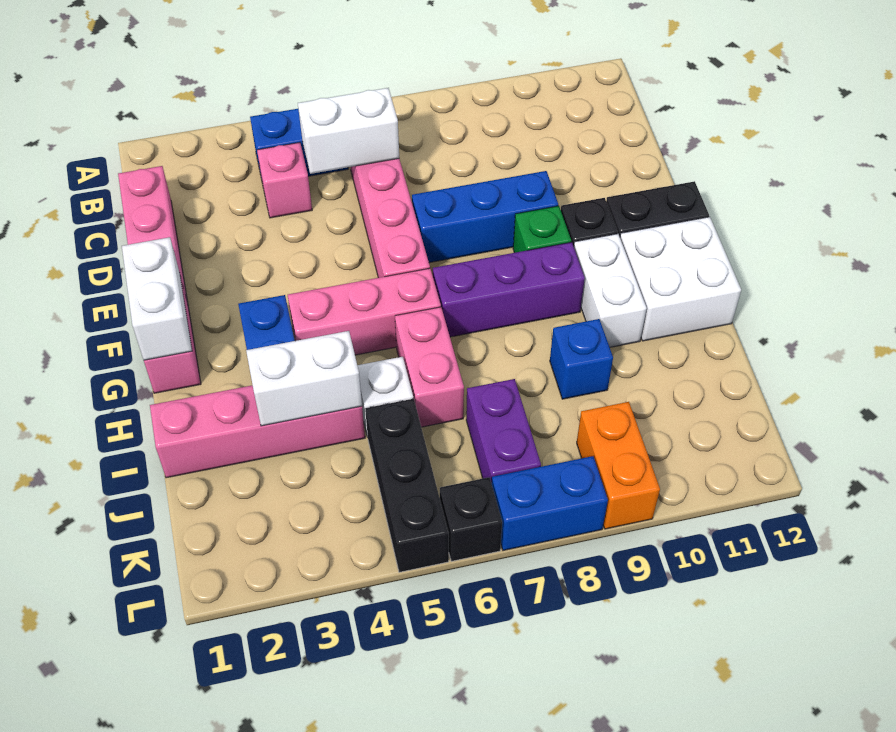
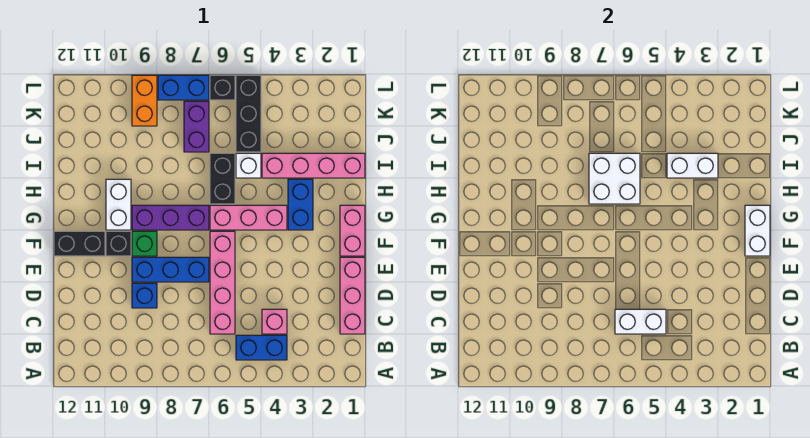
white 2x2 brick [620,217,741,341] -> white 2x2 brick moved to [589,153,640,204]
pink 1x2 brick [395,307,464,427] -> black 1x2 brick [210,153,235,204]
blue 1x1 brick [550,319,613,399] -> blue 1x1 brick moved to [132,283,157,308]

